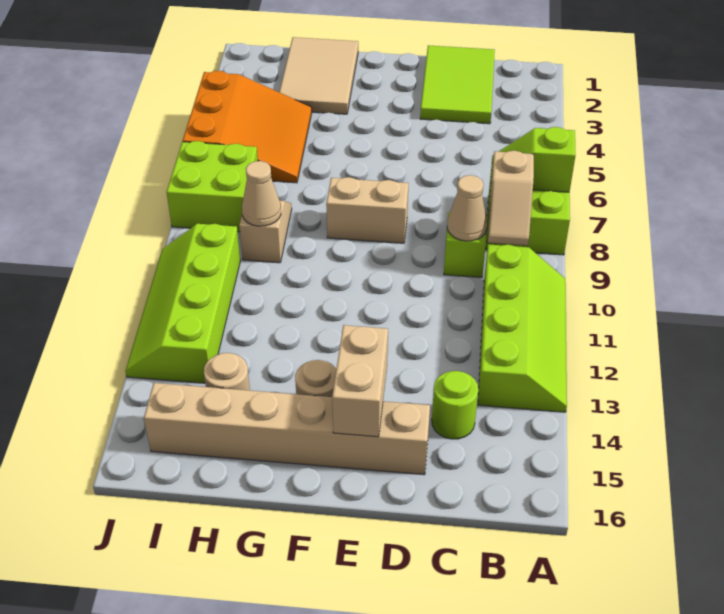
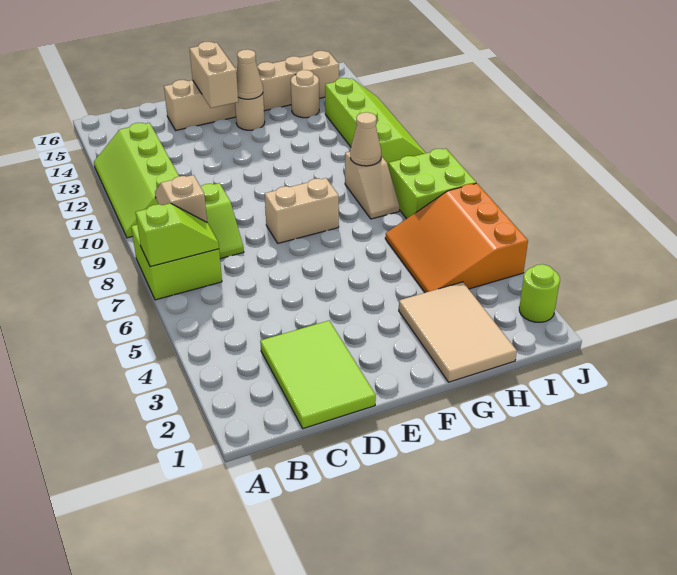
tan 1x1 cone [447,175,487,241] -> tan 1x1 cone moved to [236,49,263,99]
lime 1x1 round brick [432,371,478,439] -> lime 1x1 round brick moved to [519,264,560,322]

